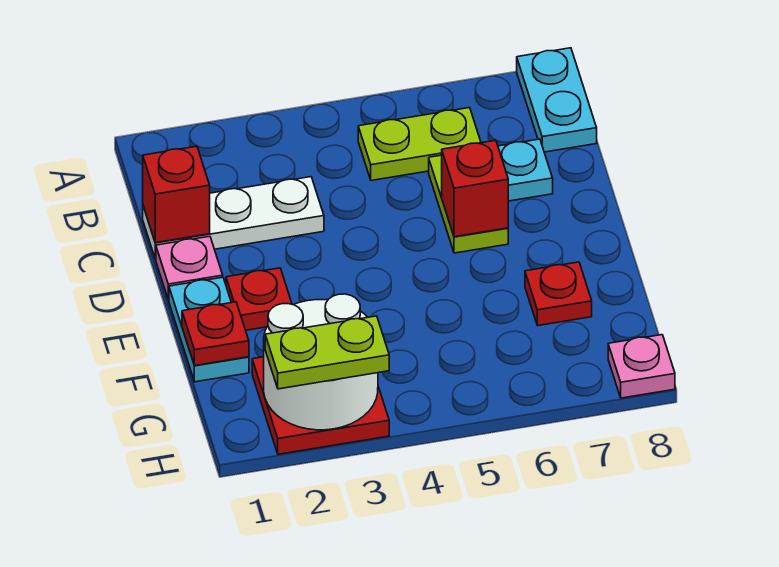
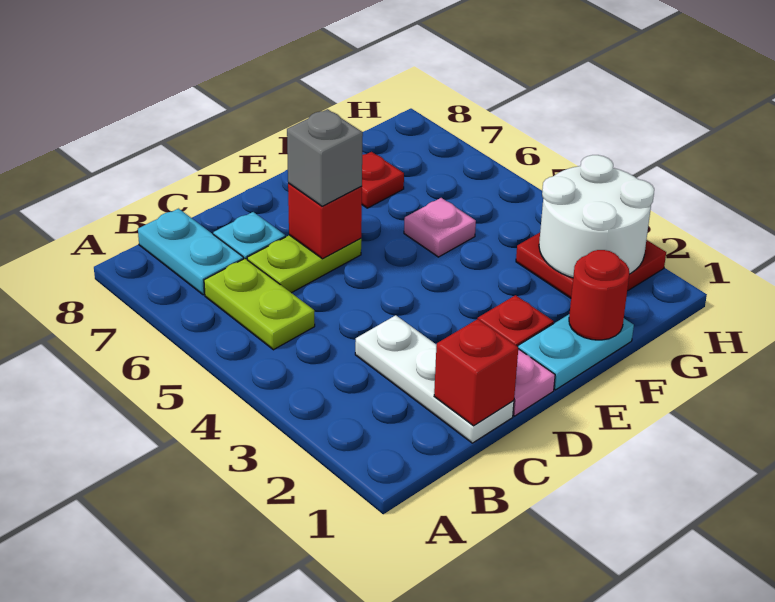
cyan 1x2 plate [517,48,597,152] -> cyan 1x2 plate turned to [138,209,244,295]
none -> grey 1x1 brick [287,109,363,206]
red 1x1 plate [182,302,249,366] -> red 1x1 round brick [569,250,629,340]
lime 1x2 plate [265,316,389,389] -> none
pink 1x1 plate [608,335,675,398] -> pink 1x1 plate moved to [404,198,476,257]

